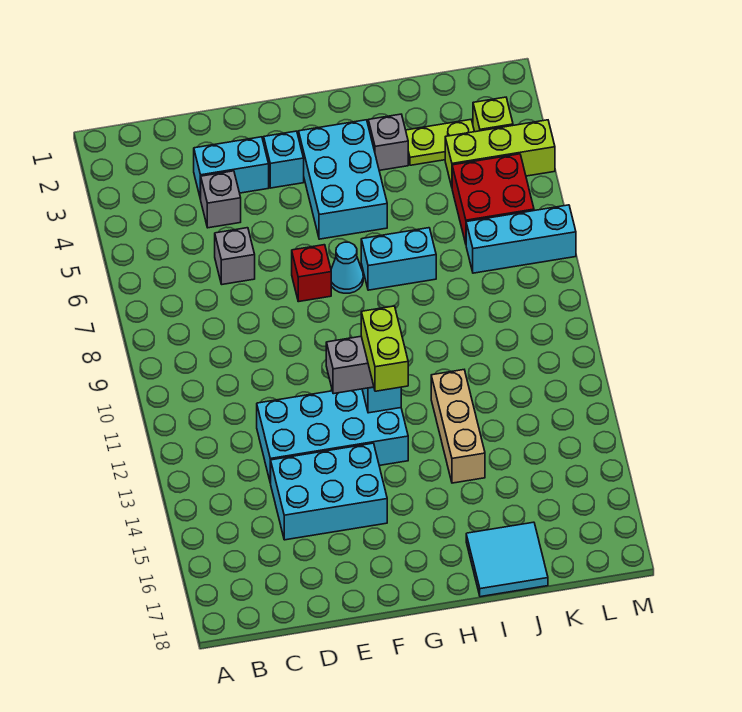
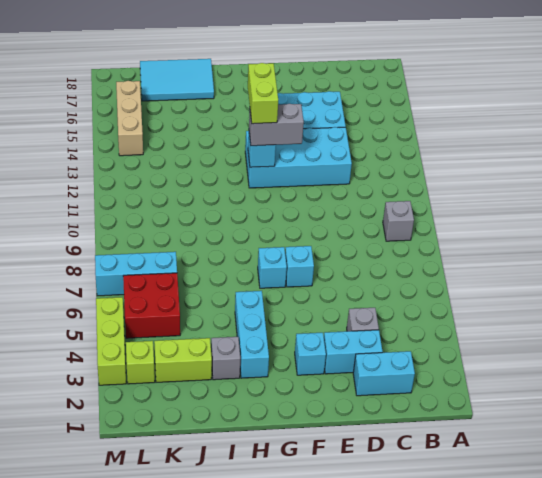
grey 1x1 brick [215,228,255,284] -> grey 1x1 brick moved to [383,201,414,241]
red 1x1 brick [292,245,331,302] -> cyan 1x1 brick [285,246,314,287]
cyan 2x3 brick [299,120,387,239] -> cyan 1x3 brick [235,291,269,378]
cyan 1x1 cone [331,242,363,293] -> cyan 1x1 brick [258,247,287,288]
cyan 1x2 brick [361,228,436,290] -> cyan 1x2 brick moved to [353,351,415,396]
tan 1x3 brick [431,370,485,483] -> tan 1x3 brick moved to [116,81,143,156]
cyan 2x2 tile [466,522,548,597] -> cyan 2x3 tile [140,59,214,101]
lime 1x2 plate [406,120,474,165] -> lime 1x2 brick [154,338,212,382]
lime 1x3 brick [445,120,555,187] -> lime 1x3 brick turned to [96,297,126,385]

